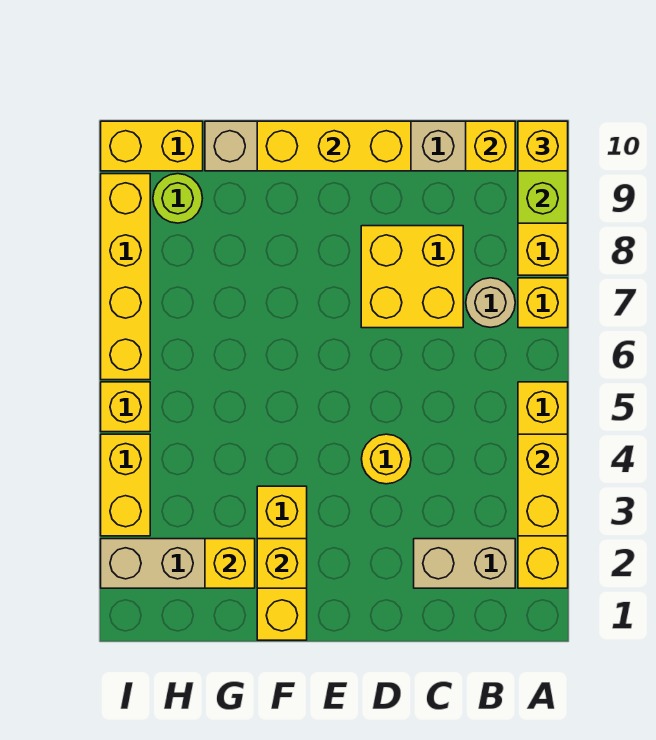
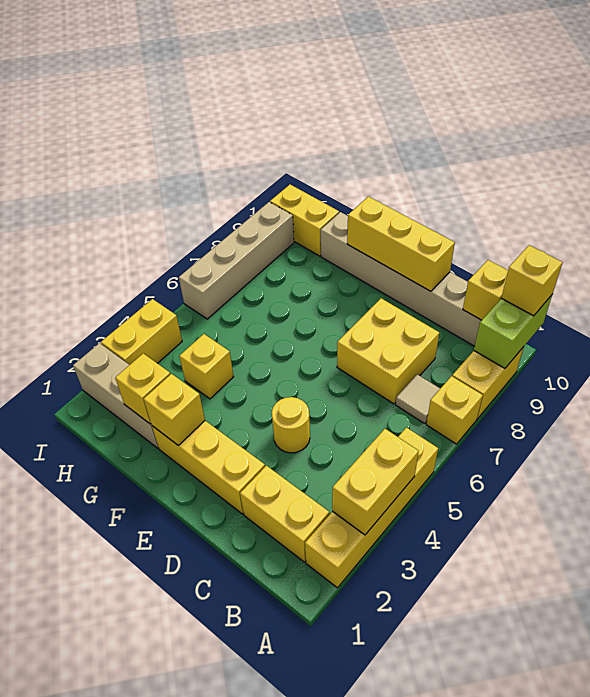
tan 1x2 brick [414,539,515,588] -> yellow 1x2 brick [240,466,329,562]
tan 1x1 round brick [466,278,515,327] -> tan 1x1 tile [396,375,440,424]
yellow 1x3 brick [257,486,307,640] -> yellow 1x3 brick turned to [152,421,265,514]
lime 1x1 round brick [153,174,203,223] -> none
yellow 1x1 brick [101,382,150,432] -> yellow 1x1 brick moved to [179,334,234,399]
yellow 1x4 brick [101,174,150,380] -> tan 1x4 brick [179,202,294,319]

